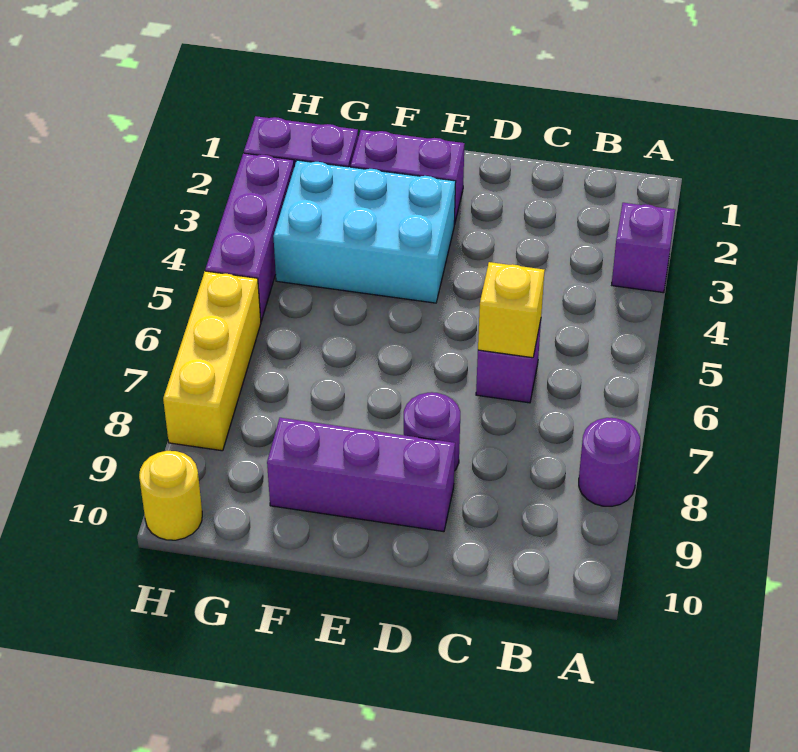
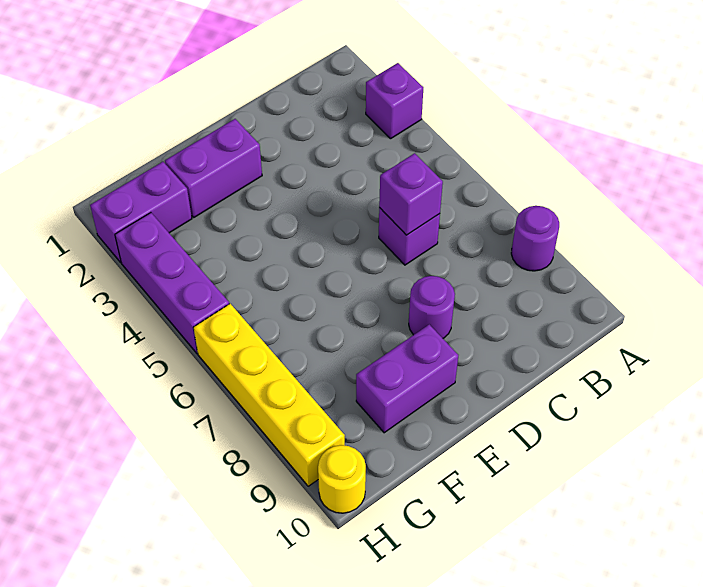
yellow 1x1 brick [478,262,545,358] -> purple 1x1 brick [379,153,443,235]
purple 1x3 brick [267,418,455,532] -> purple 1x2 brick [356,324,458,433]
cyan 2x3 brick [273,160,456,303] -> none
yellow 1x3 brick [163,271,261,451] -> yellow 1x4 brick [193,304,345,486]

